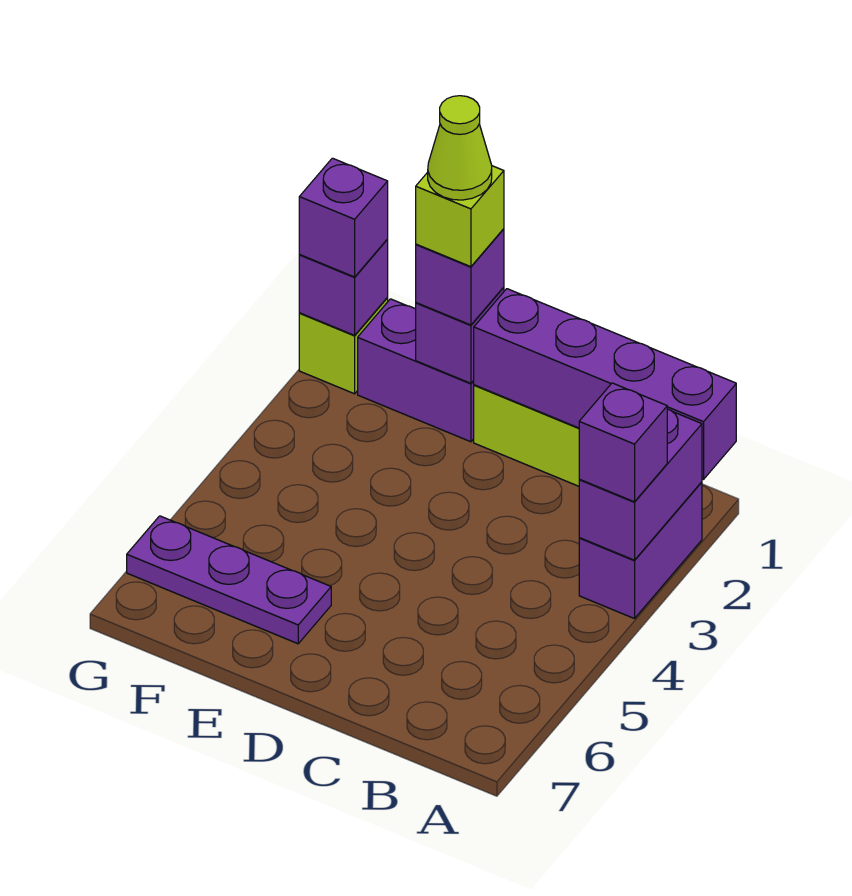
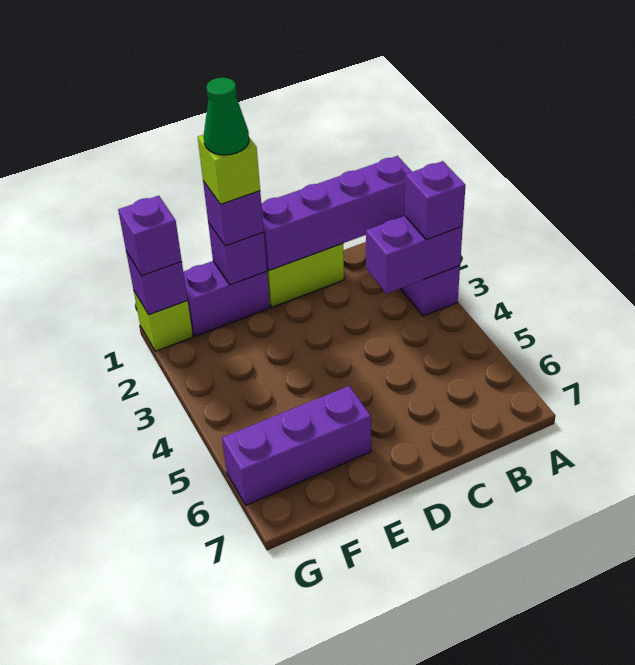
purple 1x2 brick [579,409,702,560] -> purple 1x2 brick turned to [366,216,463,294]
lime 1x1 cone [428,96,492,200] -> green 1x1 cone [204,78,249,155]
purple 1x3 plate [127,516,331,644] -> purple 1x3 brick [222,386,371,505]

